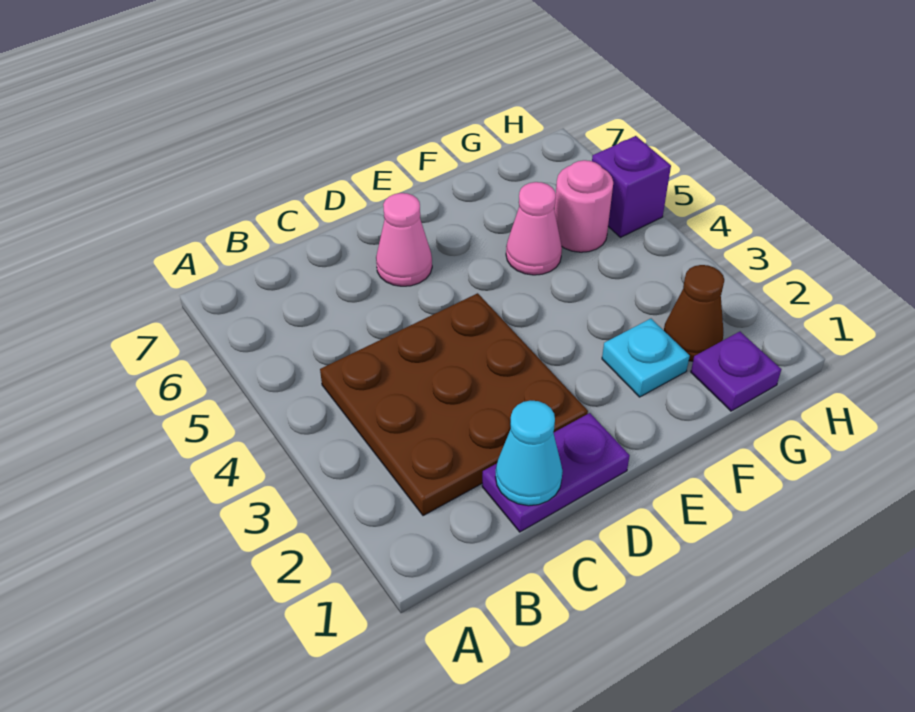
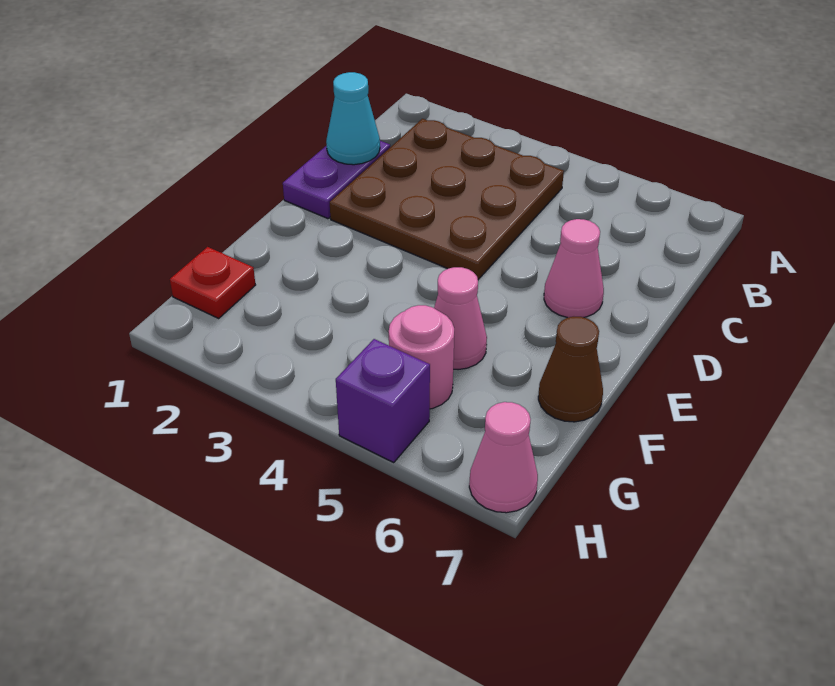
cyan 1x1 plate [602,319,690,397] -> none
purple 1x1 plate [691,332,781,411] -> red 1x1 plate [170,247,255,318]
brown 1x1 cone [664,265,724,361] -> brown 1x1 cone moved to [538,317,603,422]
none -> pink 1x1 cone [469,402,538,513]

